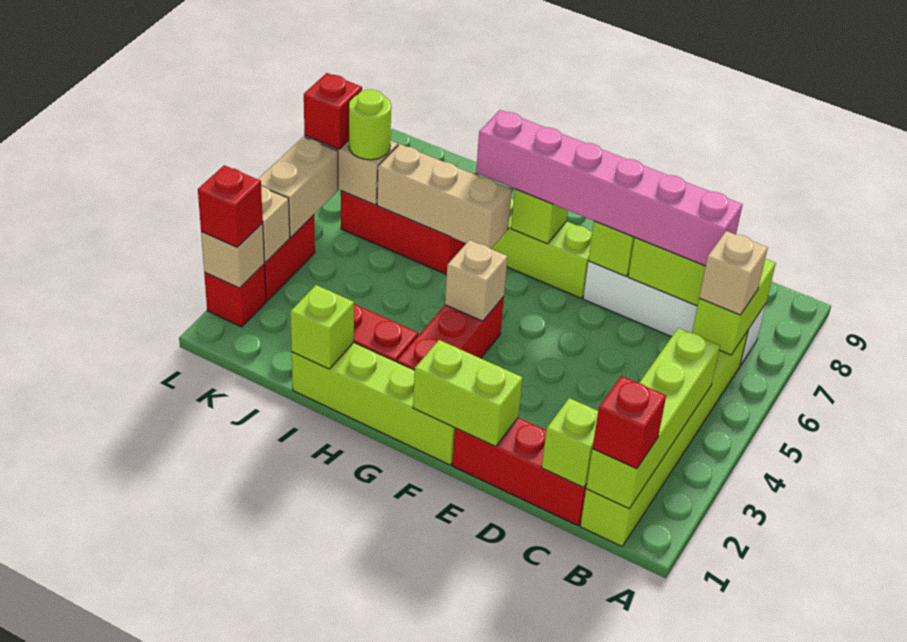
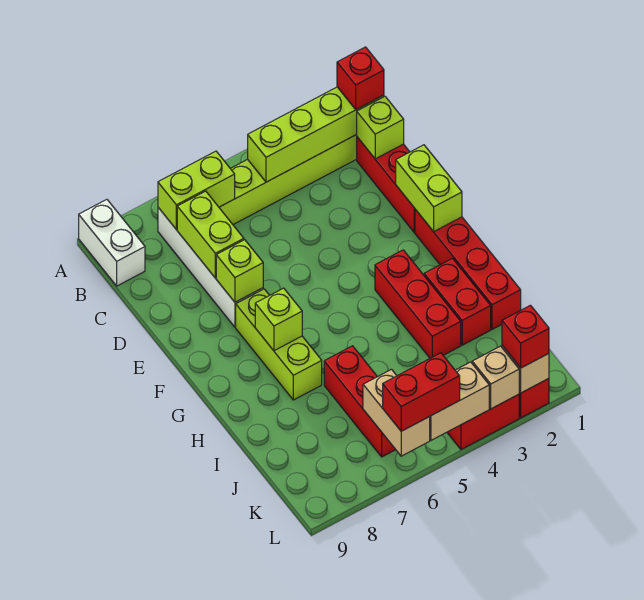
none -> white 1x2 brick [79,200,145,286]
tan 1x1 brick [699,231,768,315] -> none
pink 1x6 brick [476,110,743,266] -> none
lime 1x4 brick [292,343,455,465] -> red 1x4 brick [415,209,521,329]
red 1x3 brick [397,297,504,370] -> red 1x3 brick turned to [375,250,461,358]
tan 1x1 brick [445,240,508,321] -> none
tan 1x3 brick [377,144,512,249] -> none
lime 1x1 brick [290,285,354,369] -> none
lime 1x1 round brick [349,89,391,160] -> none
red 1x1 brick [304,73,362,149] -> red 1x2 brick [383,353,460,431]

